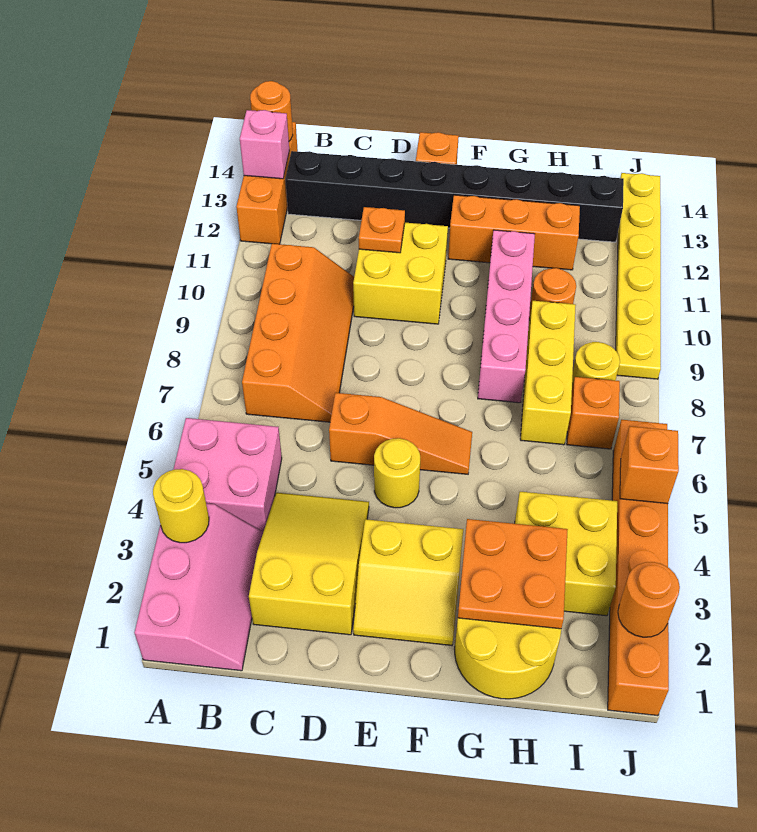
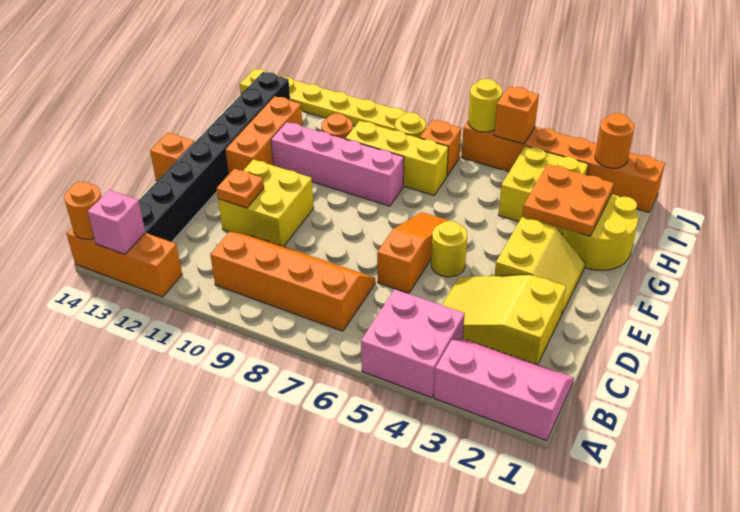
yellow 1x1 round brick [153,469,209,543] -> yellow 1x1 round brick moved to [468,79,502,132]

